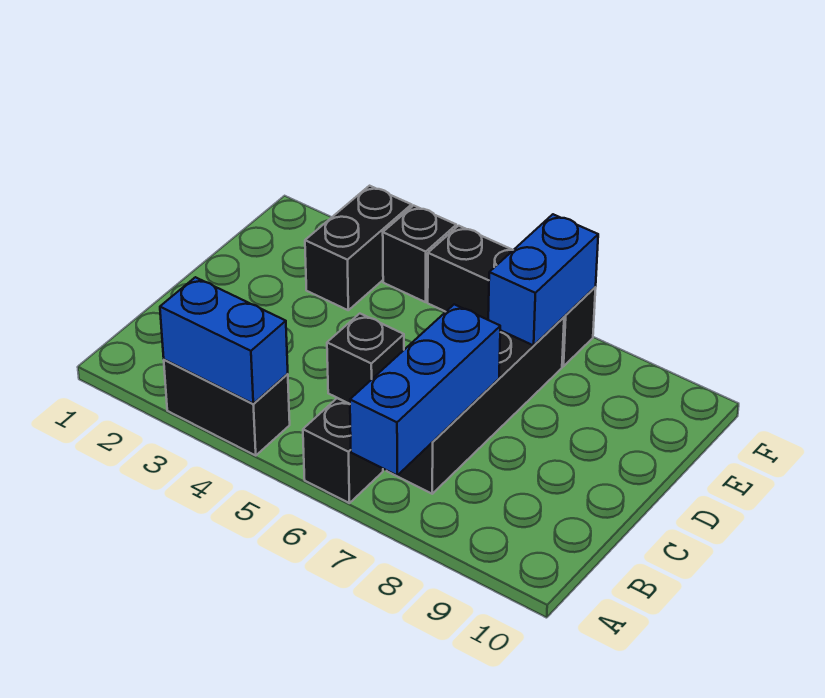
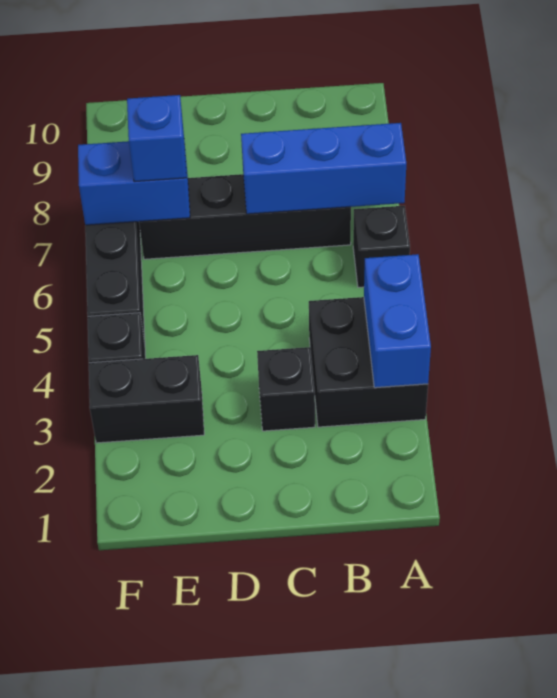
black 1x2 brick [164,360,290,455] -> black 2x2 brick [309,297,428,427]
black 1x1 brick [327,314,404,404] -> black 1x1 brick moved to [257,347,315,431]
none -> blue 1x1 brick [127,95,186,182]

